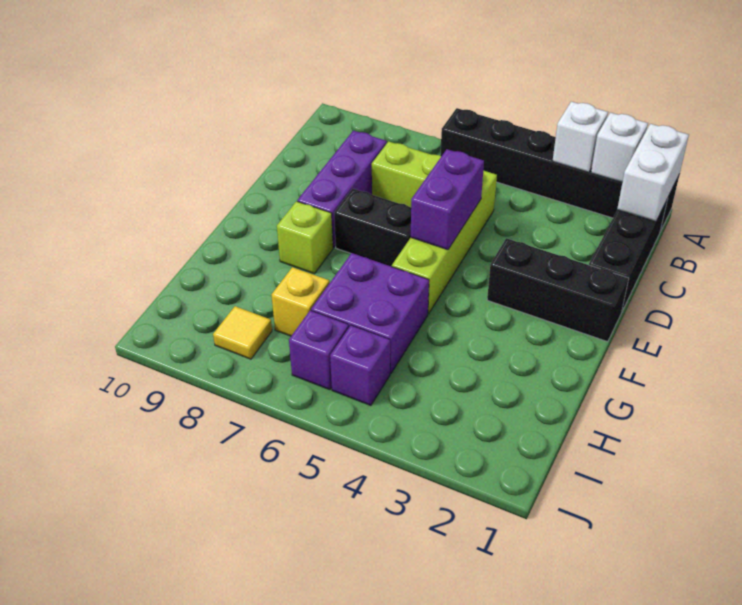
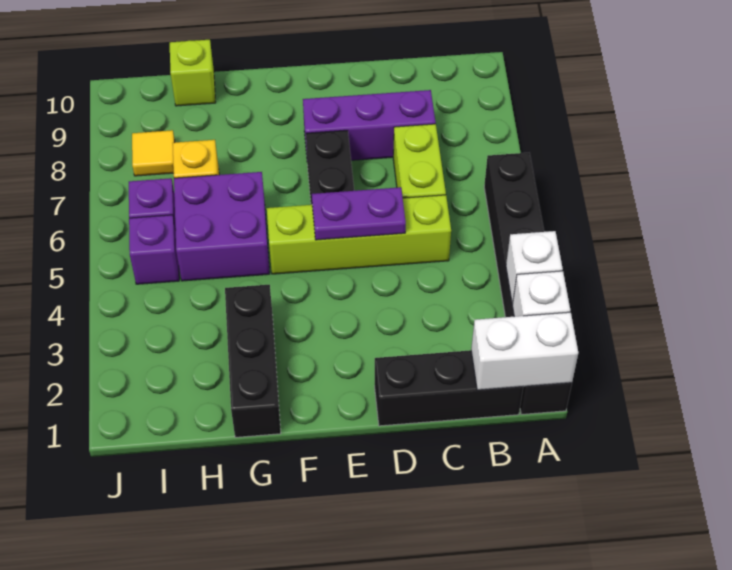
purple 1x2 brick [411,149,484,250] -> purple 1x2 plate [312,187,406,240]
black 1x3 brick [487,238,629,342] -> black 1x3 brick moved to [225,285,281,437]
lime 1x1 brick [277,201,333,274] -> lime 1x1 brick moved to [170,40,216,106]

